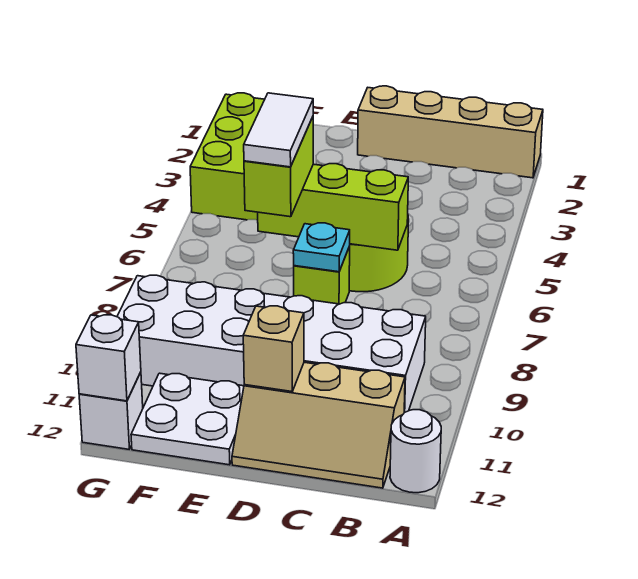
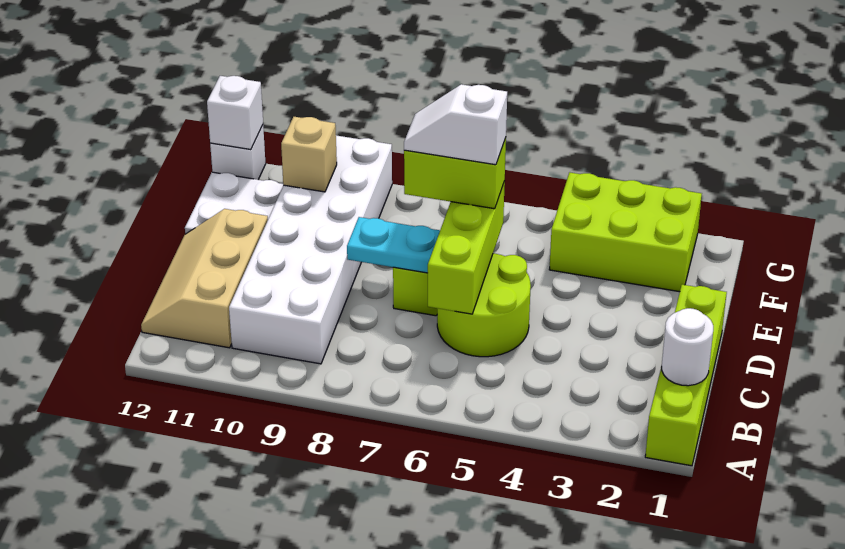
tan 1x4 brick [358,86,543,178] -> lime 1x4 brick [645,285,727,466]
white 1x1 round brick [390,410,441,493] -> white 1x1 round brick moved to [662,308,713,386]
cyan 1x1 plate [293,223,350,272] -> cyan 1x2 plate [347,217,440,273]
tan 1x1 brick [243,306,304,392] -> tan 1x1 brick moved to [281,117,337,192]
white 1x2 tile [244,93,313,167] -> white 1x2 slope [404,84,507,165]

